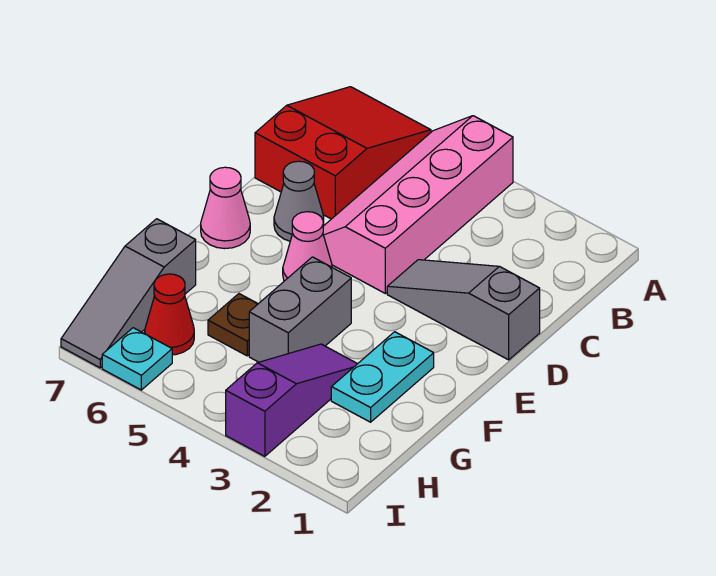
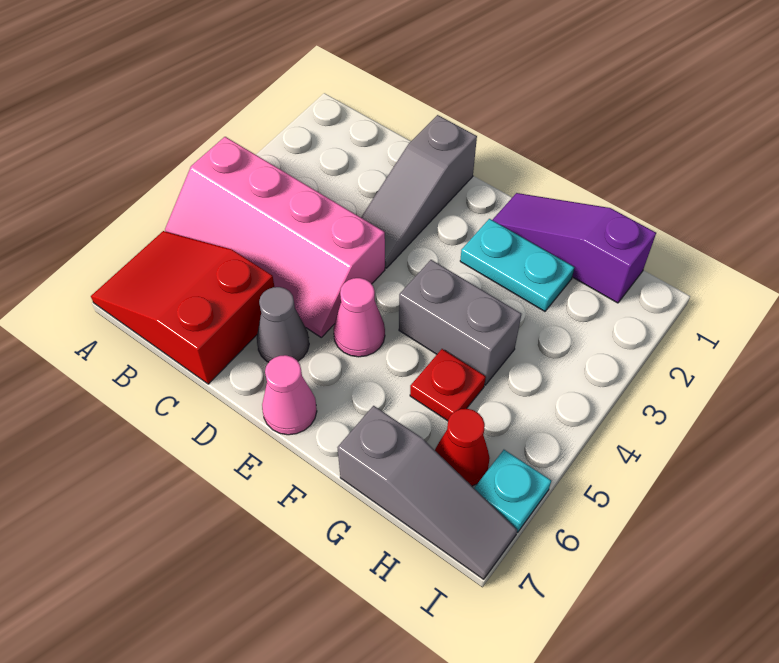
purple 1x3 slope [226,344,357,456] -> purple 1x3 slope moved to [493,193,656,303]
brown 1x1 plate [208,294,258,356] -> red 1x1 plate [410,349,486,421]

